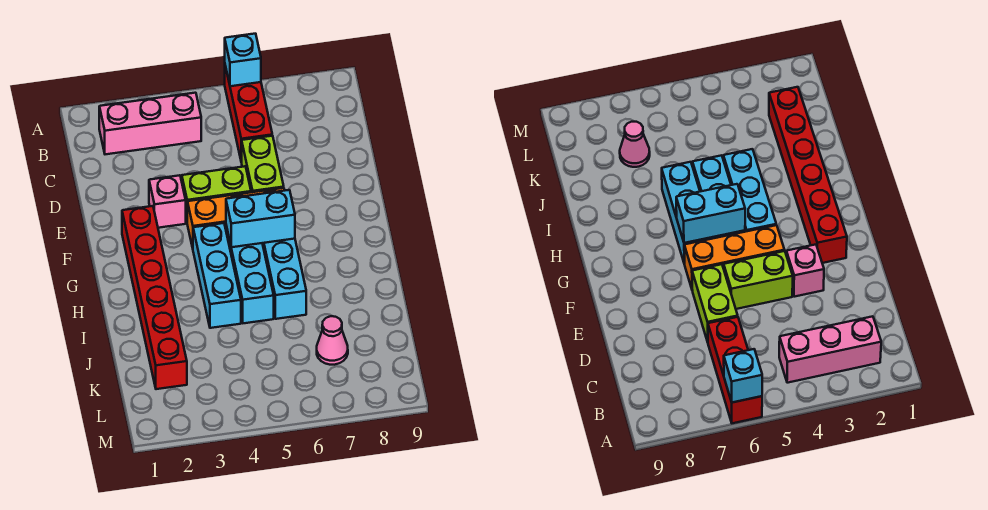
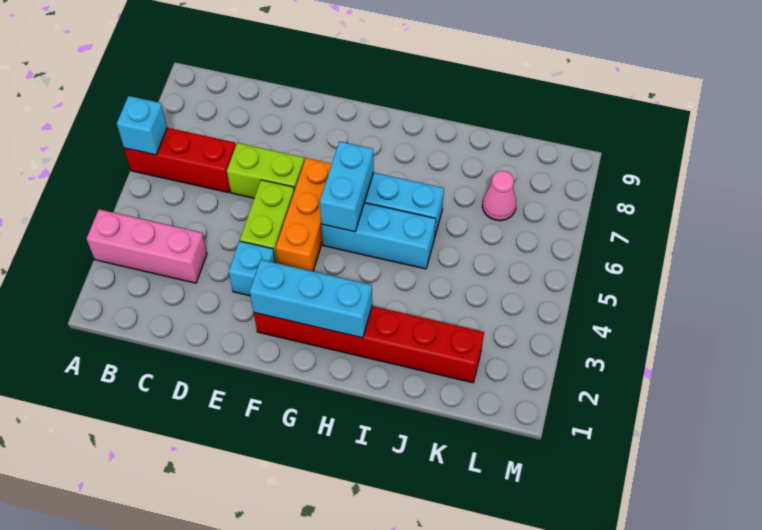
pink 1x3 brick [99,93,201,154] -> pink 1x3 brick turned to [86,209,207,283]
pink 1x1 brick [149,175,186,228] -> cyan 1x1 brick [229,241,275,296]
cyan 1x3 brick [193,223,241,328] -> cyan 1x3 brick moved to [250,260,372,338]

